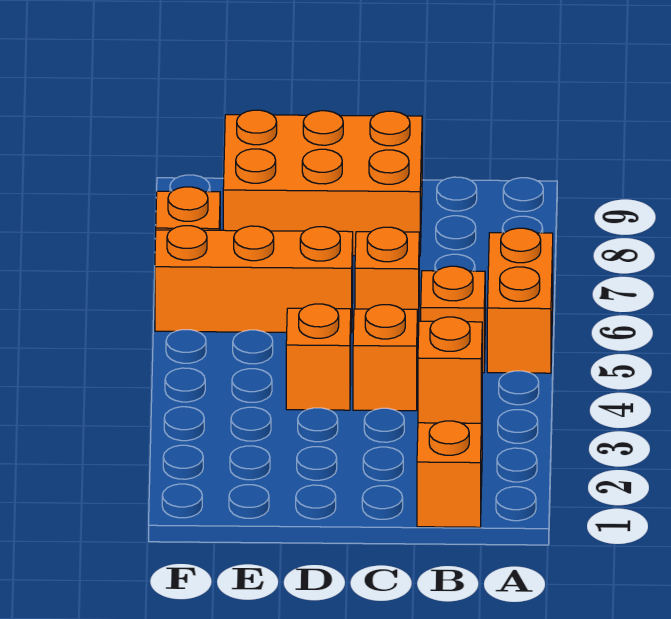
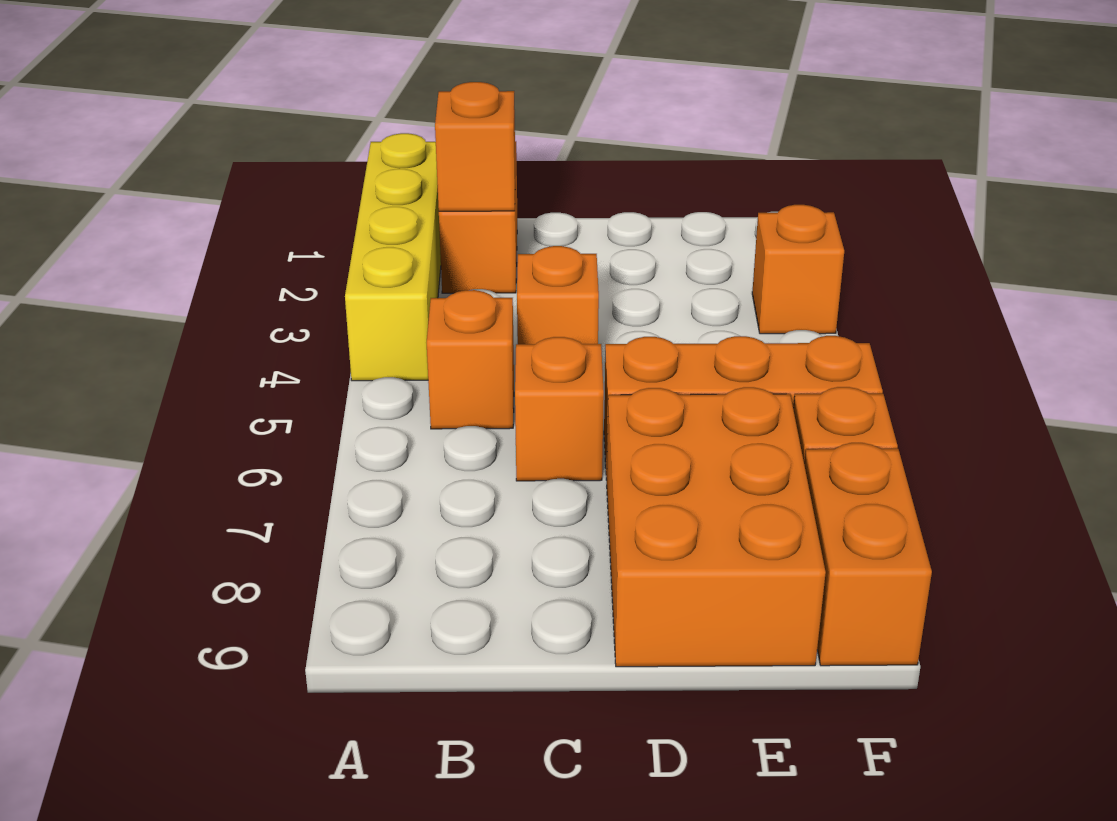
none -> yellow 1x4 brick [345,133,441,381]
orange 1x2 brick [487,228,553,373] -> orange 1x2 brick moved to [804,443,932,666]
orange 2x3 brick [223,110,422,256] -> orange 2x3 brick turned to [607,387,826,667]
orange 1x1 brick [286,304,351,410] -> orange 1x1 brick moved to [752,205,844,334]

